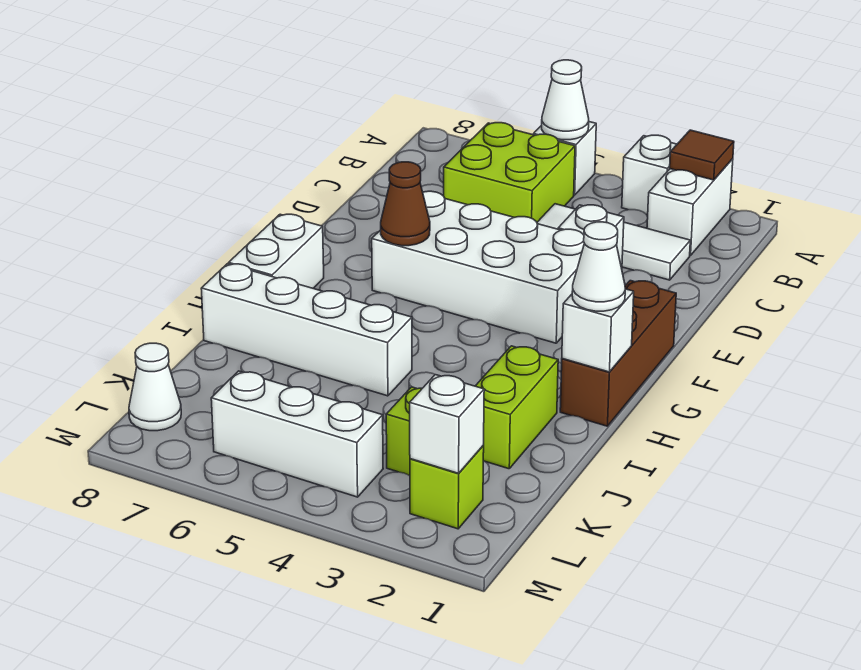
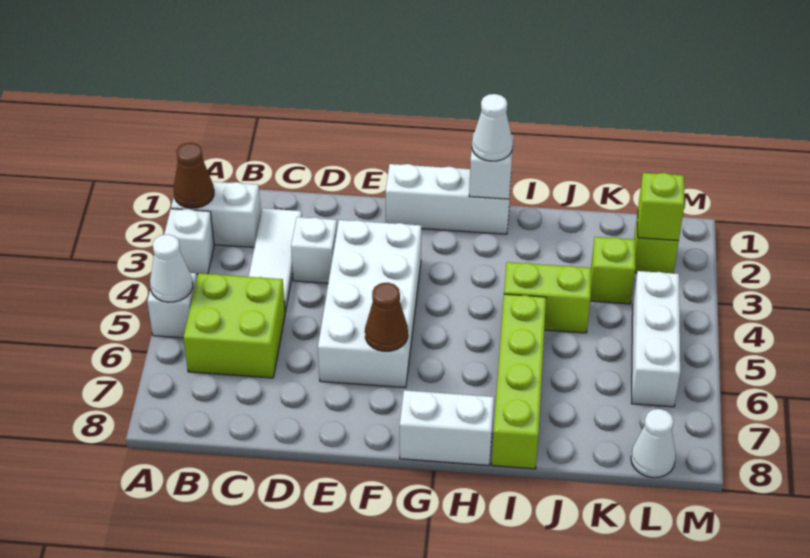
brown 1x1 tile [670,130,734,180] -> brown 1x1 cone [174,143,214,208]
brown 1x3 brick [560,281,676,426] -> white 1x3 brick [385,164,511,234]
lime 1x2 brick [476,346,558,469] -> lime 1x2 brick moved to [504,262,591,333]
white 1x4 brick [201,264,412,396] -> lime 1x4 brick [492,294,546,469]
white 1x1 brick [410,375,484,473] -> lime 1x1 brick [638,173,684,241]

